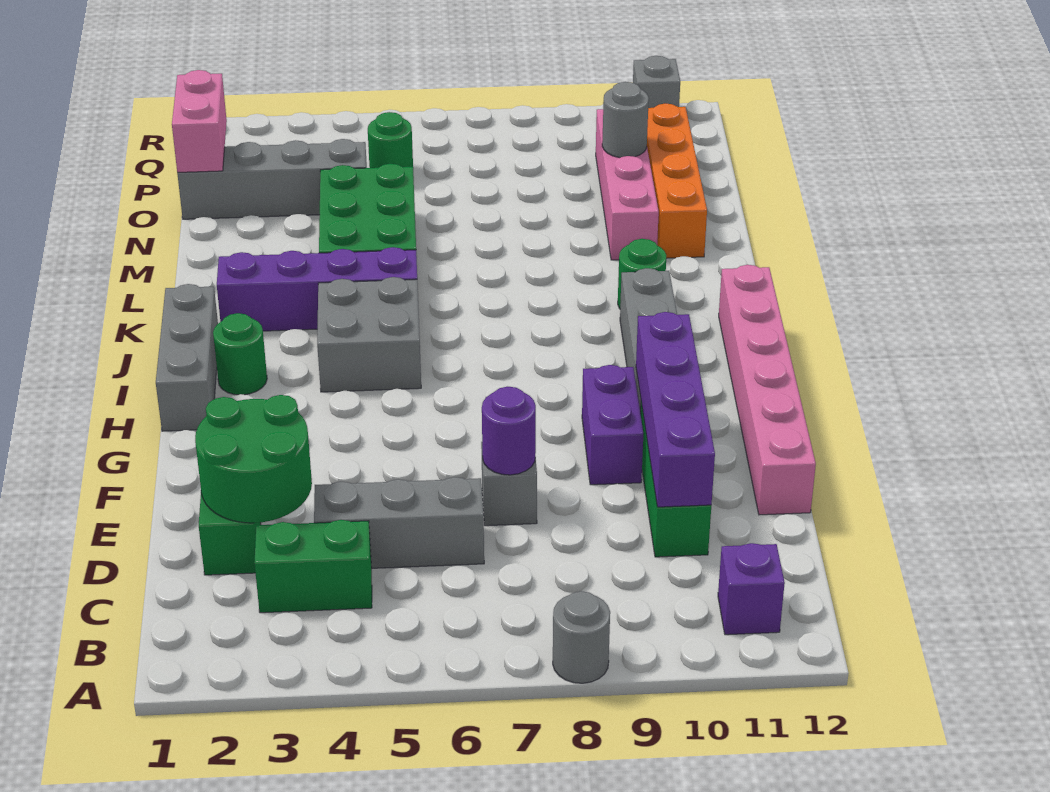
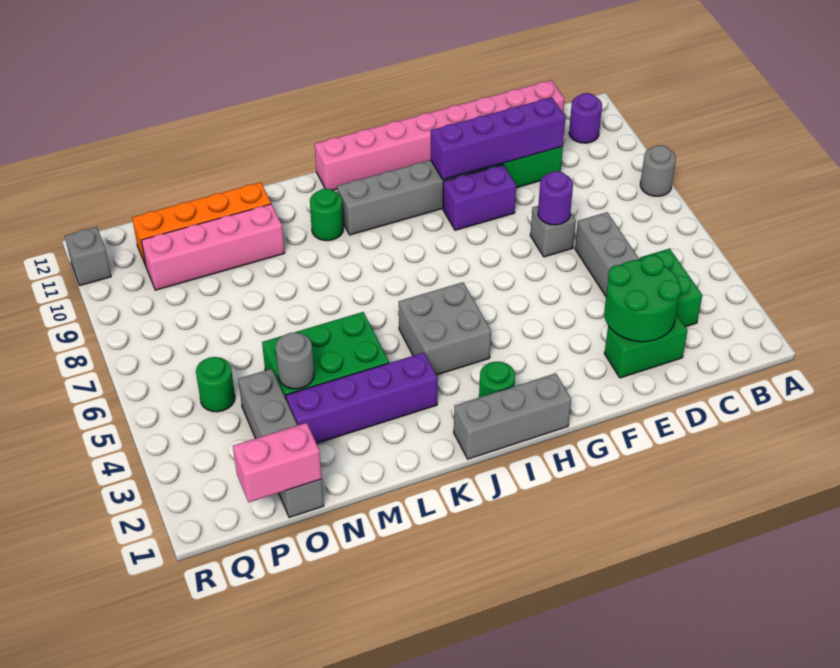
purple 1x1 brick [718,543,785,635] -> purple 1x1 round brick [569,93,602,143]
pink 1x6 brick [719,265,816,515] -> pink 1x8 brick [315,80,564,190]
purple 1x4 brick [217,247,417,331] -> purple 1x4 brick turned to [286,353,438,443]
grey 1x1 round brick [602,82,649,158] -> grey 1x1 round brick moved to [276,332,314,389]

